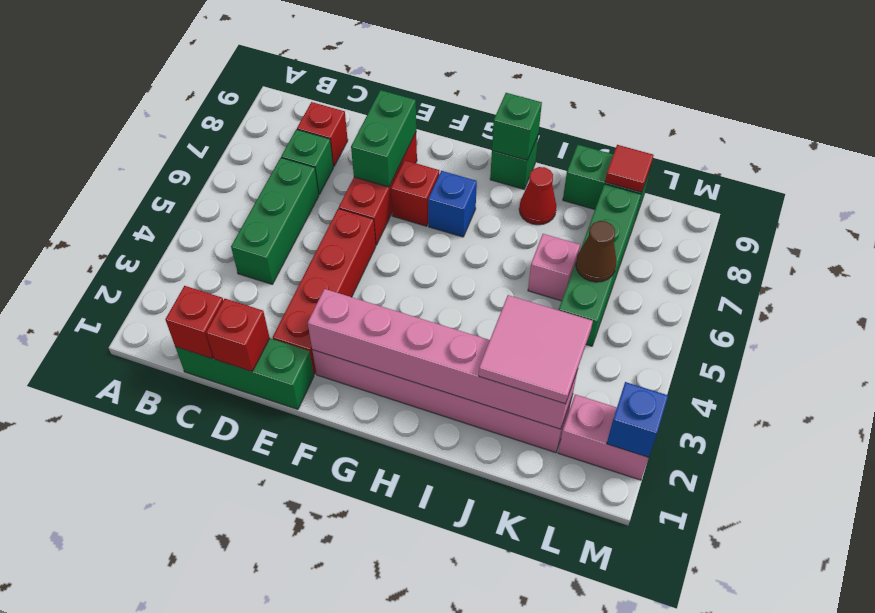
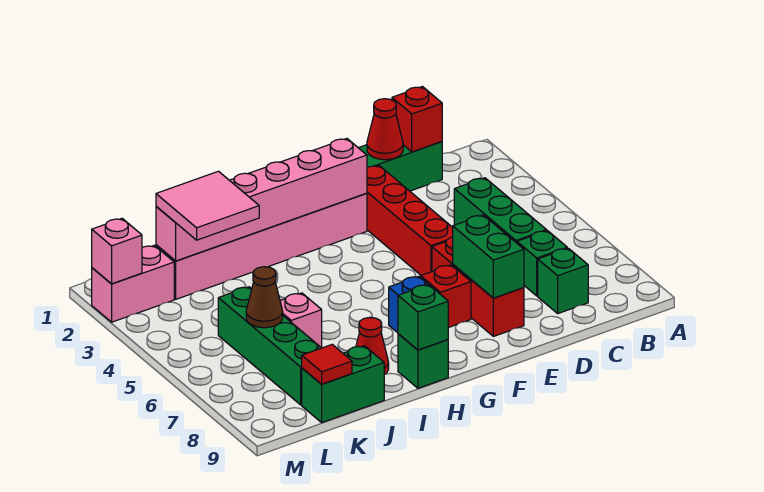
red 1x1 brick [297,102,348,167] -> green 1x1 brick [538,248,588,313]
red 1x1 brick [206,299,270,372] -> red 1x1 cone [367,99,403,160]
blue 1x1 brick [607,382,668,458] -> pink 1x1 brick [92,219,142,284]

